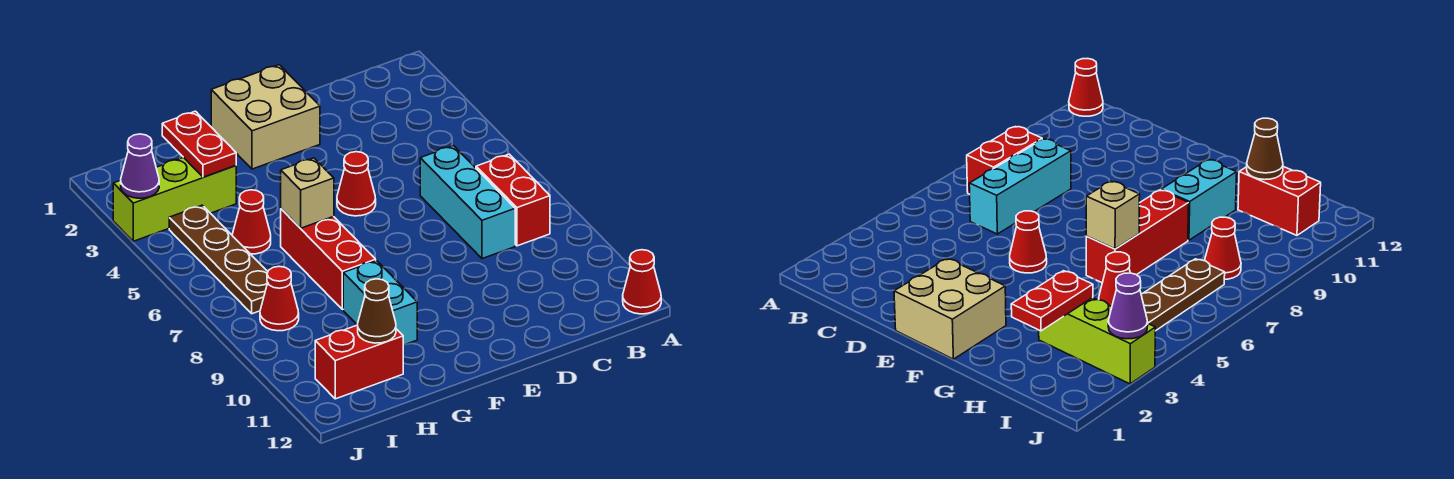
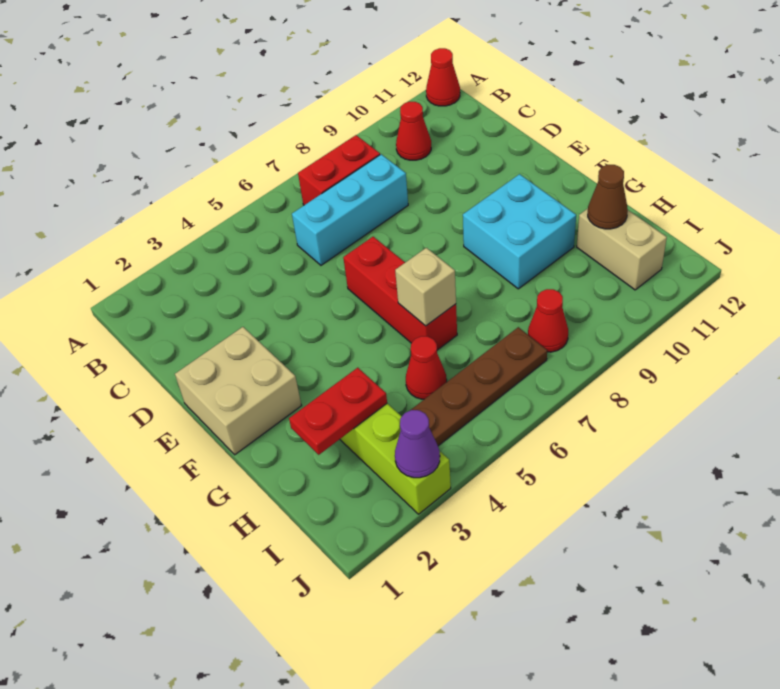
red 1x1 cone [337,152,376,216] -> red 1x1 cone moved to [396,102,431,160]
red 1x3 brick [281,209,376,310] -> red 1x3 brick turned to [343,237,457,350]
cyan 1x2 brick [343,260,417,345] -> cyan 2x2 brick [463,174,576,289]
red 1x2 brick [315,325,403,399] -> tan 1x2 brick [577,209,667,290]

